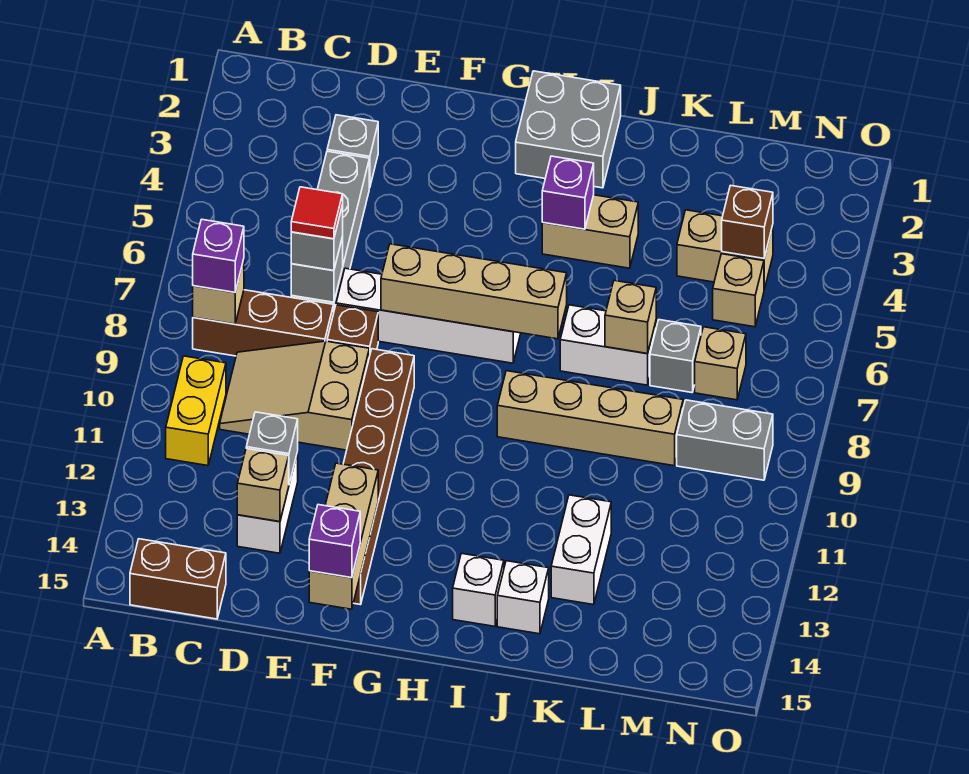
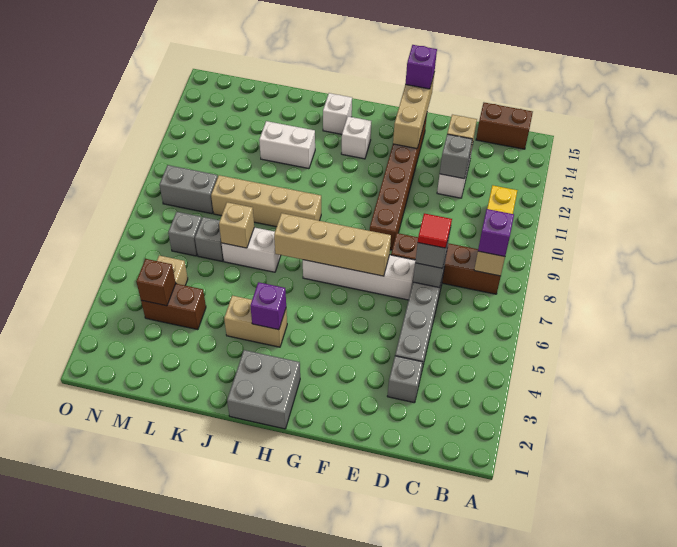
tan 2x3 slope [220,341,369,450] -> none
white 1x1 brick [497,561,549,634] -> white 1x1 brick moved to [341,116,371,159]
white 1x2 brick [551,495,611,605] -> white 1x2 brick turned to [259,121,315,169]
tan 1x2 brick [677,210,773,289] -> brown 1x2 brick [141,284,206,330]
tan 1x1 brick [695,327,746,400] -> grey 1x1 brick [168,212,202,256]

